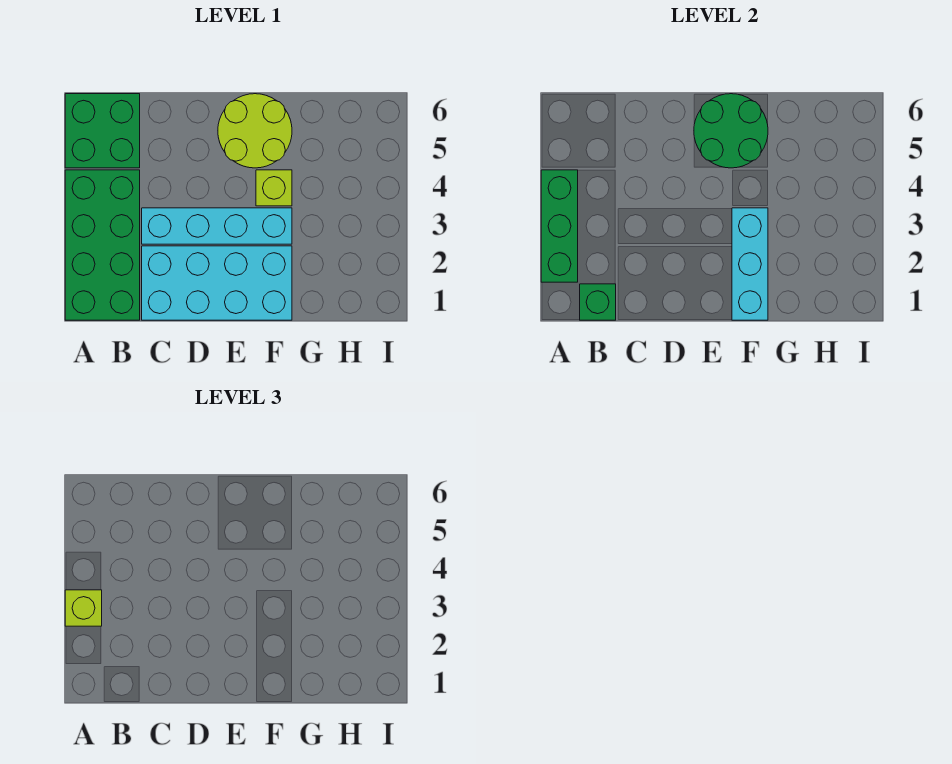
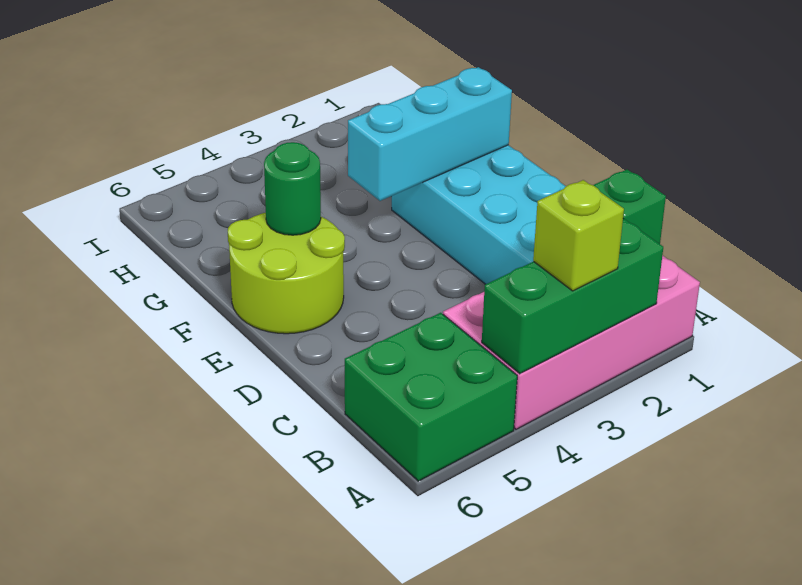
green 2x4 brick [65,170,140,320] -> pink 2x4 brick [443,255,700,429]
cyan 1x4 brick [142,208,292,244] -> none
green 2x2 round brick [694,94,768,168] -> green 1x1 round brick [264,142,321,235]
lime 1x1 brick [256,170,292,206] -> none

